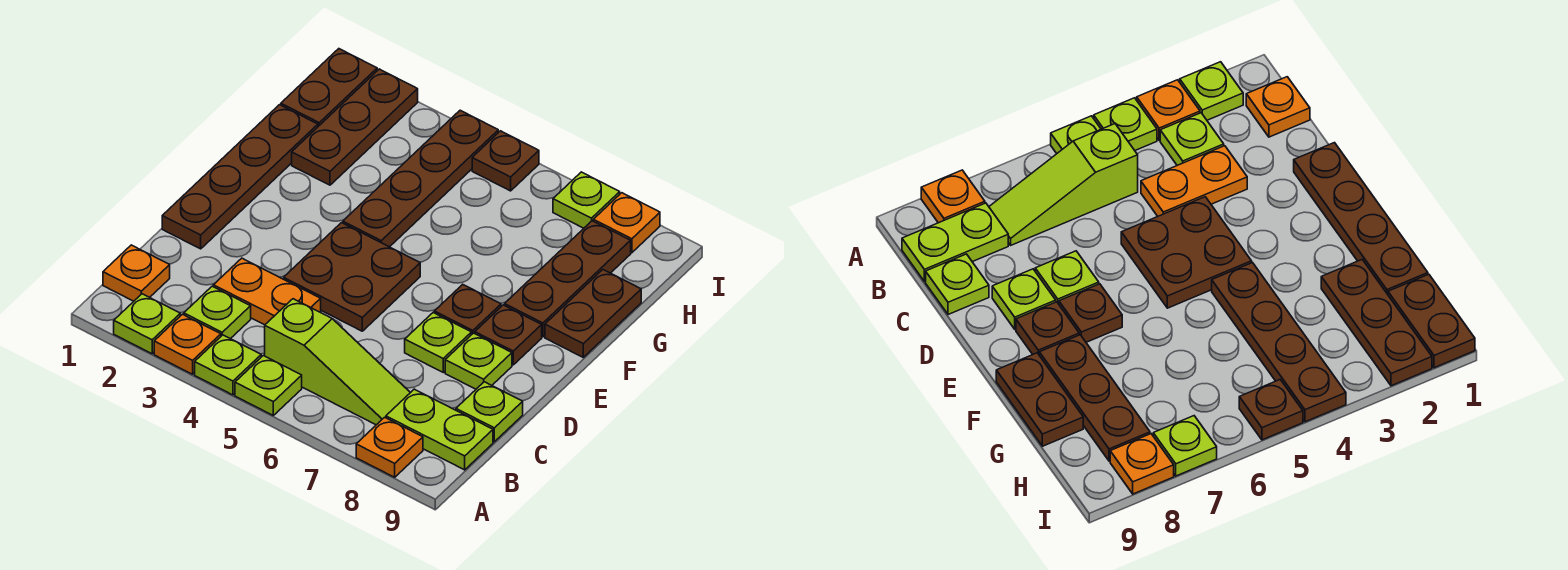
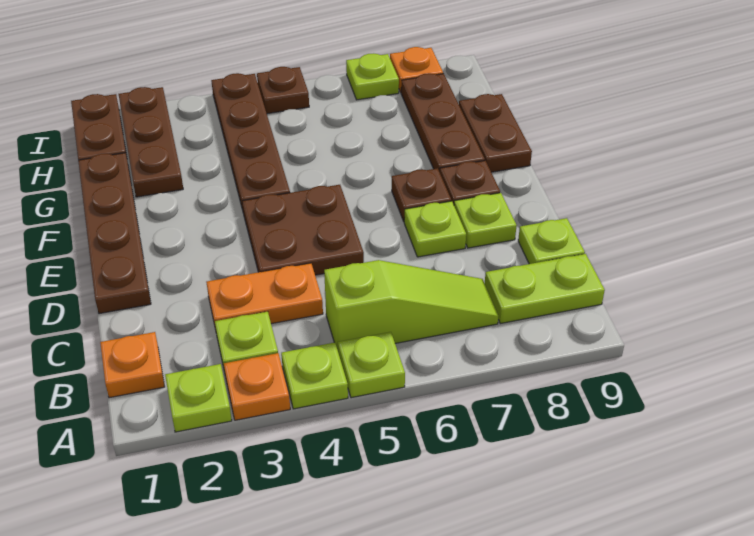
orange 1x1 plate [356,417,423,477] -> none

